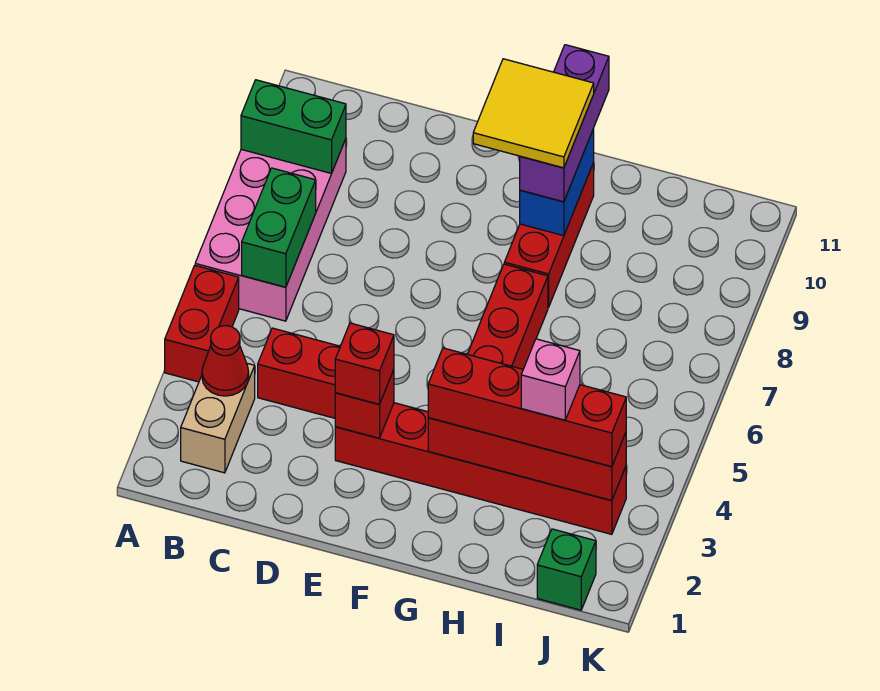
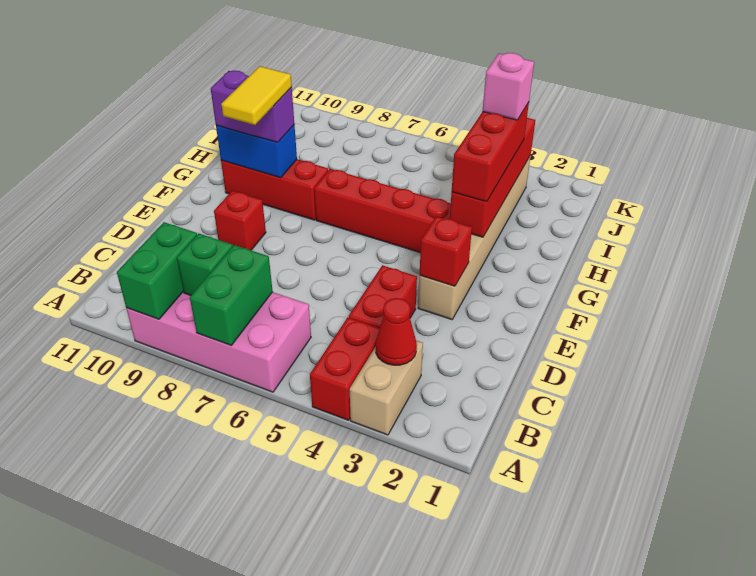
red 1x2 brick [165,266,239,382] -> red 1x2 brick turned to [310,318,380,420]
tan 1x2 brick [181,363,255,473] -> tan 1x2 brick turned to [350,341,423,435]
green 1x2 brick [242,168,316,287] -> green 1x2 brick turned to [190,245,273,345]
red 1x6 brick [335,403,626,534] -> tan 1x6 brick [418,155,531,320]
red 1x1 brick [335,323,394,404] -> red 1x1 brick moved to [214,191,266,250]
yellow 2x2 tile [473,59,594,168] -> yellow 1x2 tile [221,66,292,125]
red 1x4 brick [428,348,626,467] -> red 1x3 brick [452,102,529,202]
purple 1x3 brick [520,45,609,202] -> purple 1x2 brick [211,71,294,142]
green 1x1 brick [537,529,596,610] -> green 1x1 brick moved to [177,233,233,295]

